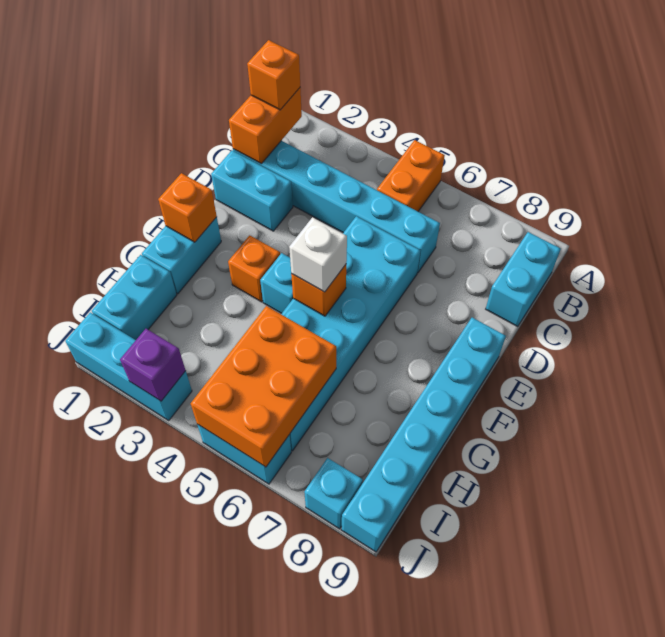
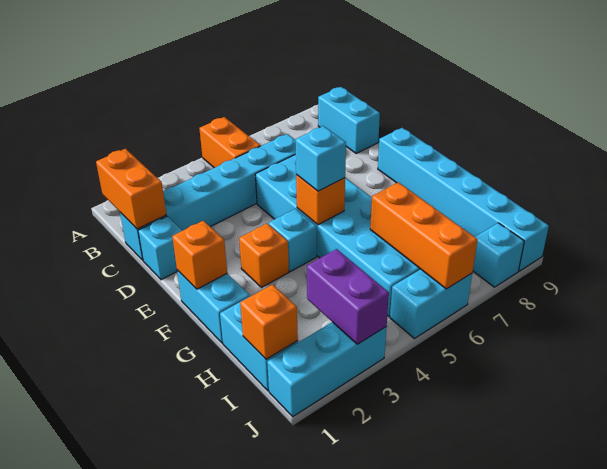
orange 1x1 brick [247,40,300,110] -> orange 1x1 brick moved to [240,285,298,359]
cyan 1x2 brick [211,150,293,231] -> cyan 1x1 brick [138,216,182,280]
white 1x1 brick [289,217,347,292] -> cyan 1x1 brick [296,126,346,191]
orange 2x3 brick [191,306,336,467] -> orange 1x3 brick [370,182,478,289]
purple 1x1 brick [120,329,186,401] -> purple 1x2 brick [307,249,389,344]

